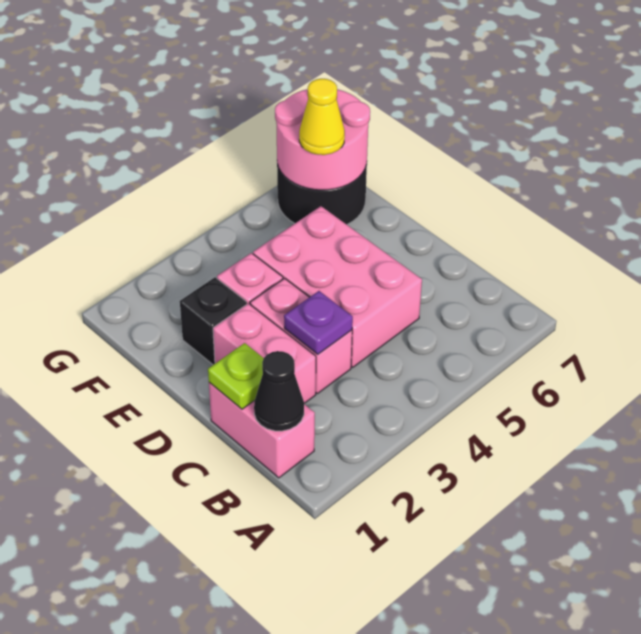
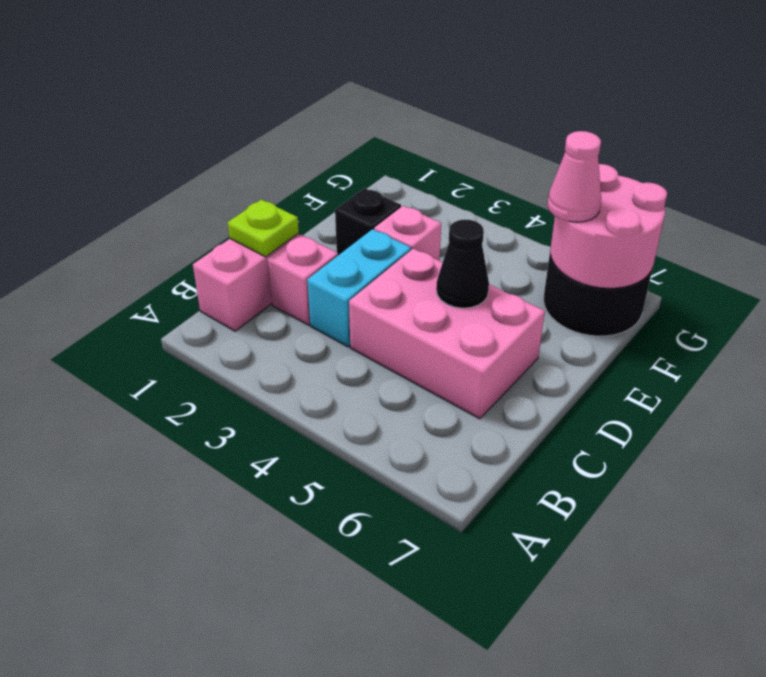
black 1x1 cone [254,351,304,431] -> black 1x1 cone moved to [436,220,489,308]
pink 1x2 brick [213,303,316,403] -> pink 1x1 brick [268,235,338,325]
pink 1x2 brick [250,278,352,394] -> cyan 1x2 brick [307,229,411,347]
purple 1x1 plate [284,291,353,354] -> none
pink 2x3 brick [253,206,422,367] -> pink 2x3 brick turned to [349,249,545,419]
yellow 1x1 cone [299,79,345,155] -> pink 1x1 cone [547,131,601,222]

